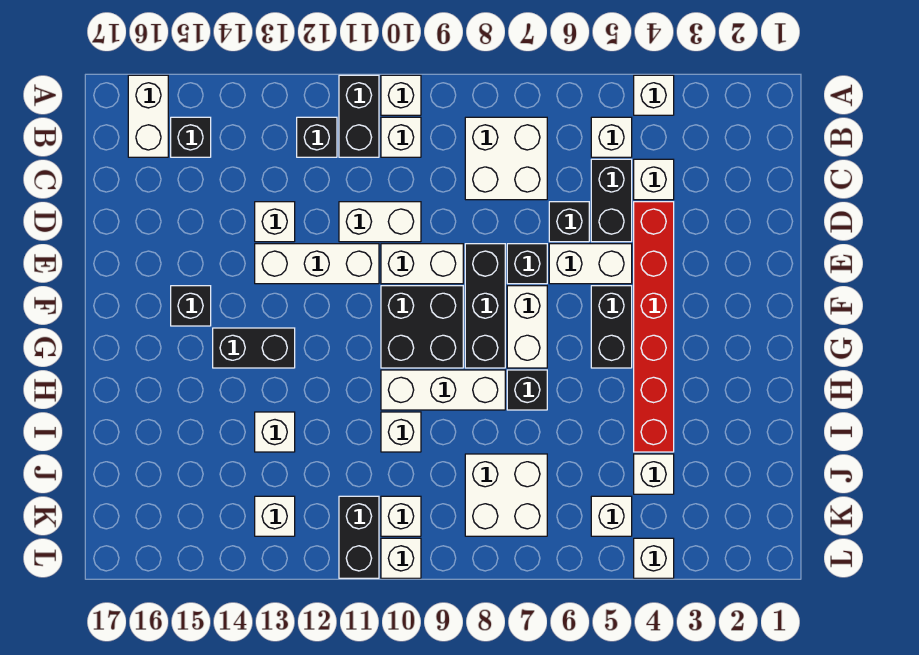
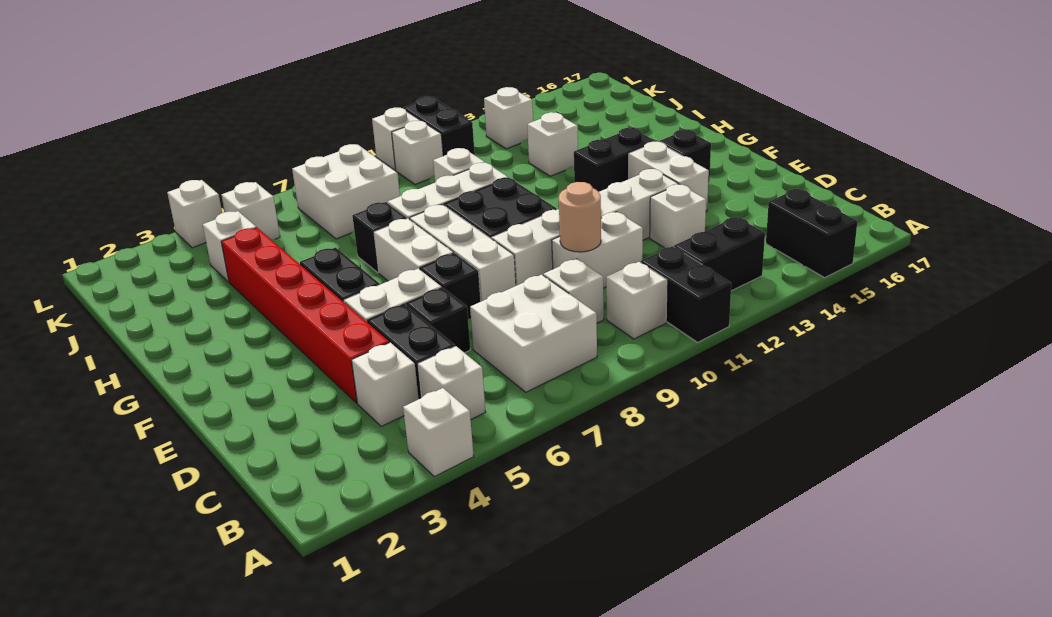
white 1x1 brick [381,75,421,115] -> white 1x1 brick moved to [543,259,604,323]
white 1x2 brick [128,75,168,157] -> white 1x2 brick moved to [629,142,709,212]
black 1x1 brick [297,117,337,157] -> black 1x2 brick [674,217,765,291]
black 1x1 brick [171,117,211,157] -> black 1x2 brick [766,189,857,278]
none -> tan 1x1 round brick [558,182,601,252]
black 1x3 brick [465,244,505,368] -> white 1x3 brick [410,205,516,301]

